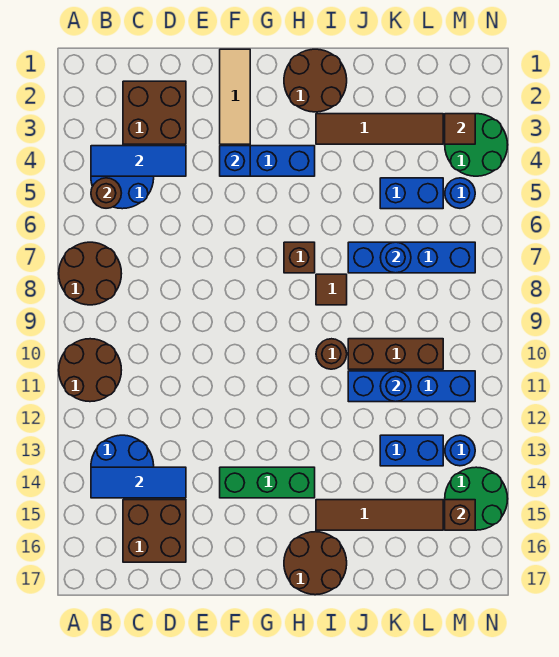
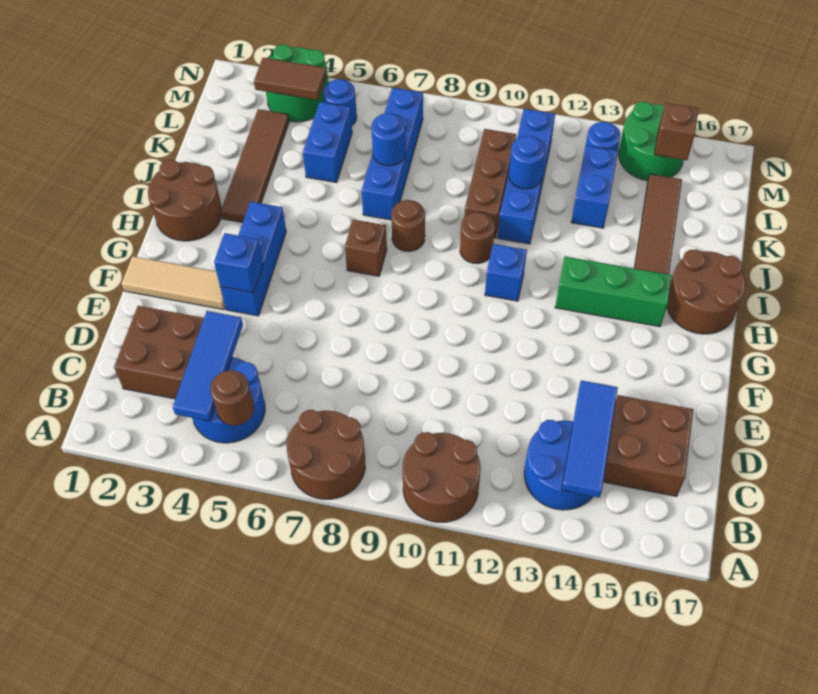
green 1x3 brick [220,467,315,498] -> green 1x3 brick turned to [555,257,672,327]
none -> blue 1x1 brick [485,244,527,301]
brown 1x1 tile [316,274,347,305] -> brown 1x1 round brick [391,200,425,251]
brown 1x1 tile [445,114,475,144] -> brown 1x2 tile [254,58,326,100]

